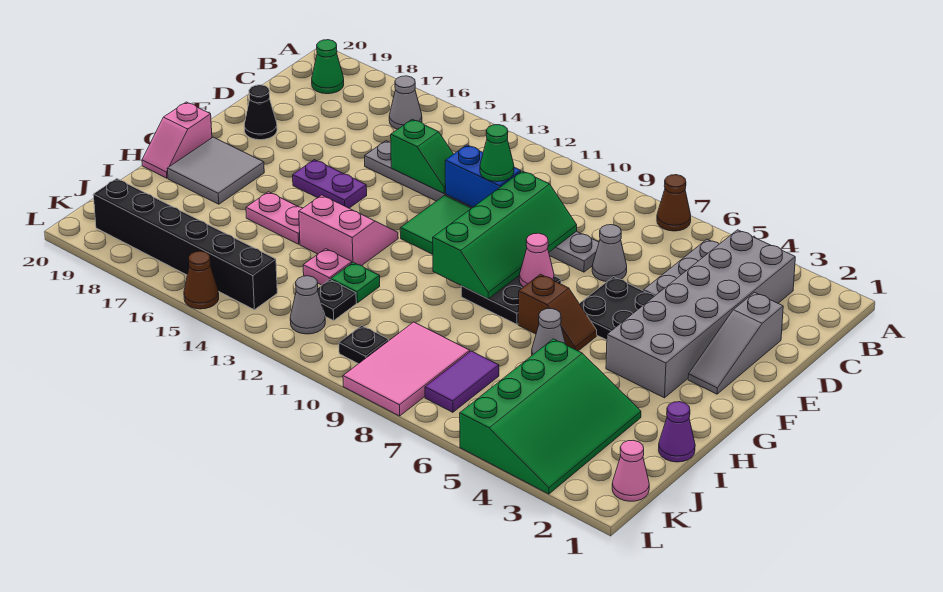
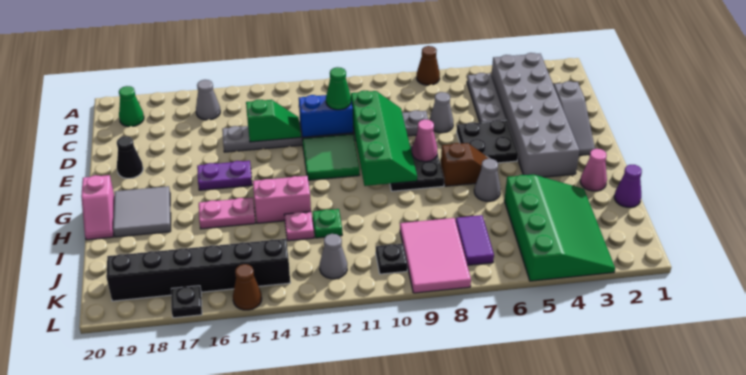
black 1x1 plate [317,280,356,320] -> black 1x1 plate moved to [171,286,202,318]
pink 1x1 cone [612,440,649,501] -> pink 1x1 cone moved to [580,149,607,191]

